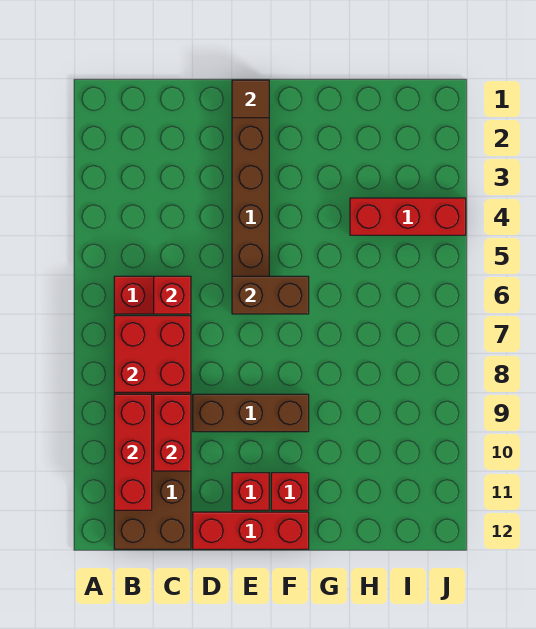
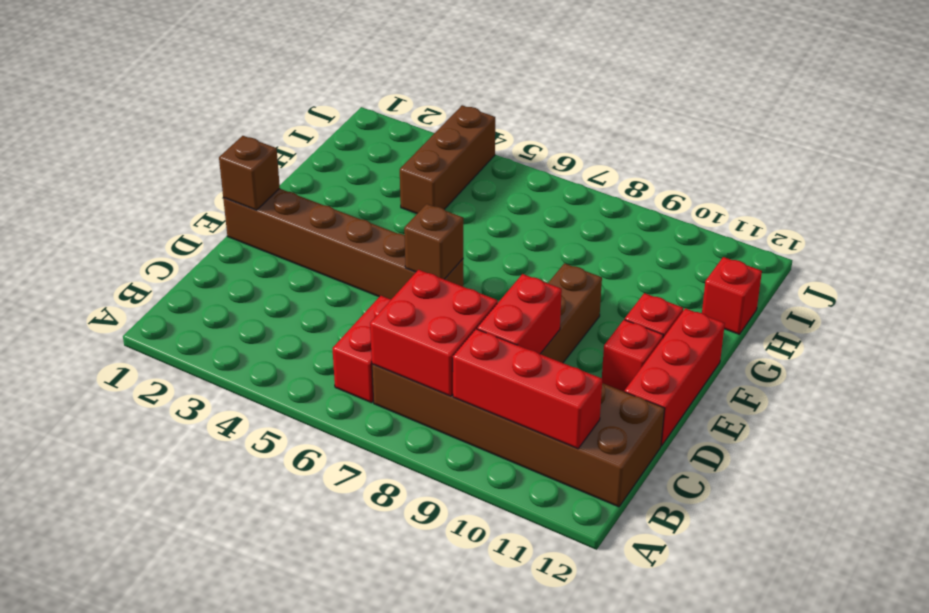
red 1x1 brick [154,276,191,314] -> red 1x1 brick moved to [702,257,762,334]
red 1x2 brick [154,394,191,471] -> red 1x2 brick turned to [477,274,562,354]
brown 1x1 tile [232,80,269,118] -> brown 1x1 brick [219,136,280,210]
brown 1x2 brick [232,276,309,314] -> brown 1x1 brick [404,204,463,279]
red 1x3 brick [350,198,466,235] -> brown 1x3 brick [400,105,495,214]

